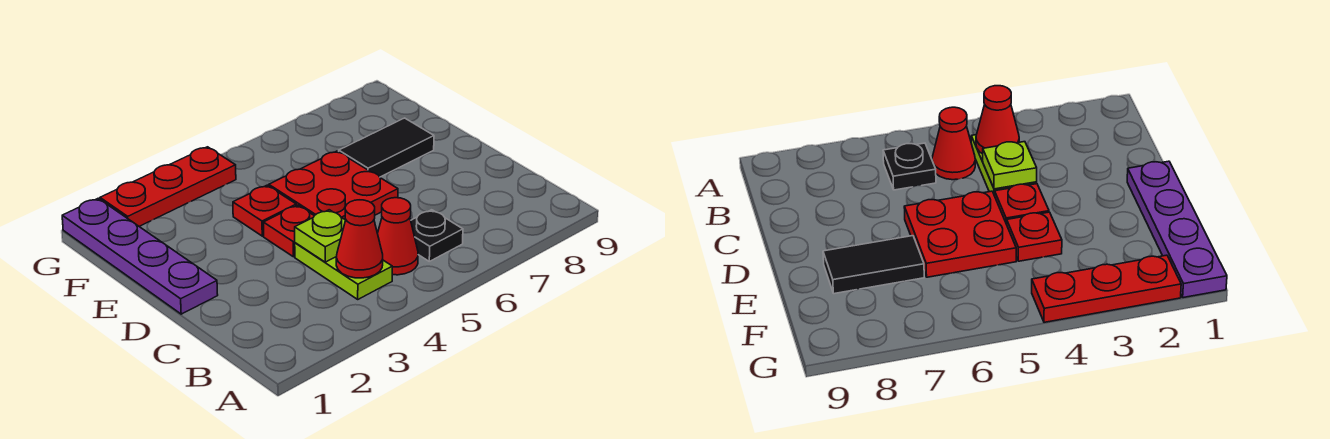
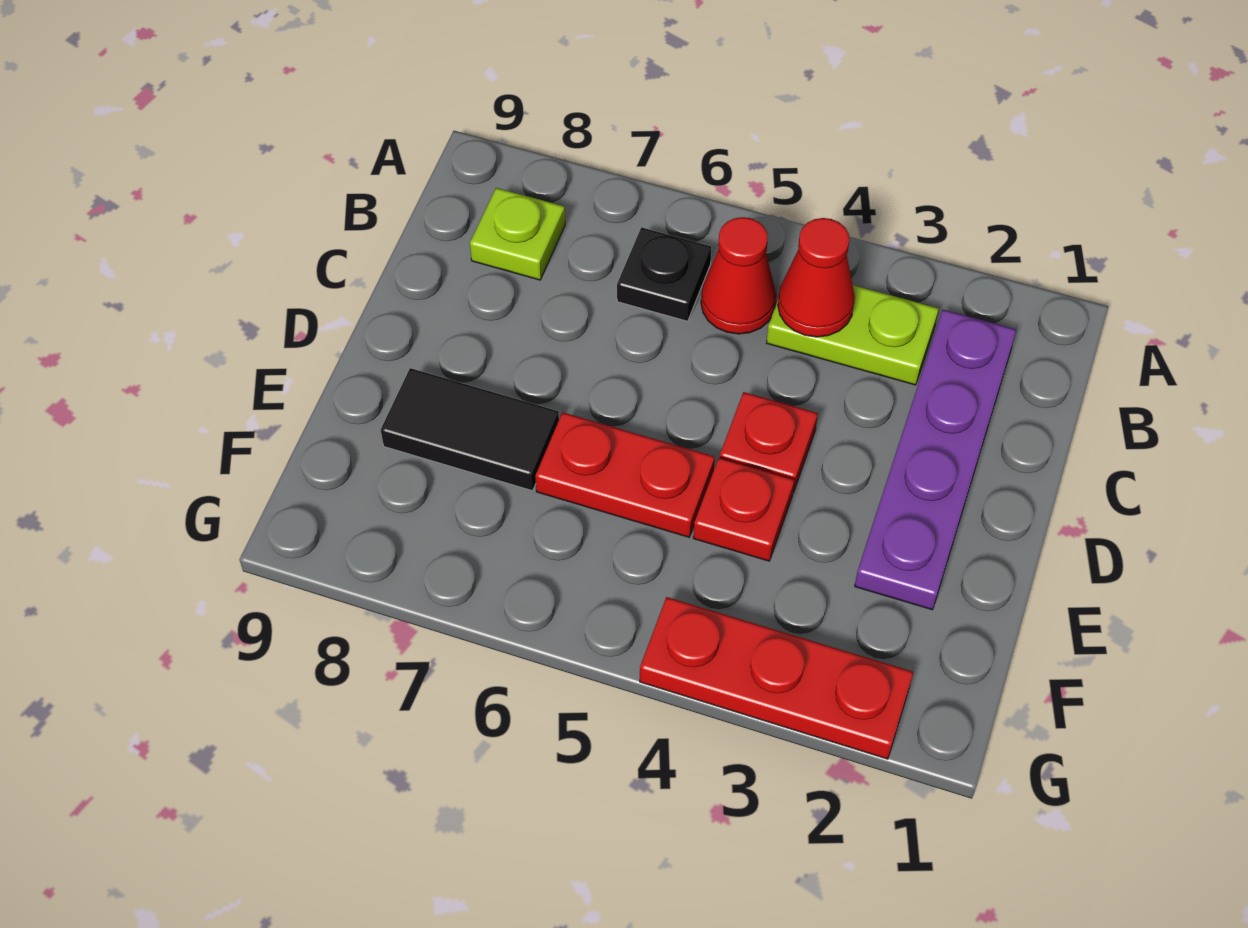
lime 1x2 plate [295,243,392,299] -> lime 1x2 plate turned to [767,285,939,385]
lime 1x1 plate [295,210,345,262] -> lime 1x1 plate moved to [470,188,565,280]
purple 1x4 plate [62,198,218,314] -> purple 1x4 plate moved to [855,310,1016,610]
red 2x2 plate [269,151,398,220] -> red 1x2 plate [535,412,715,537]

